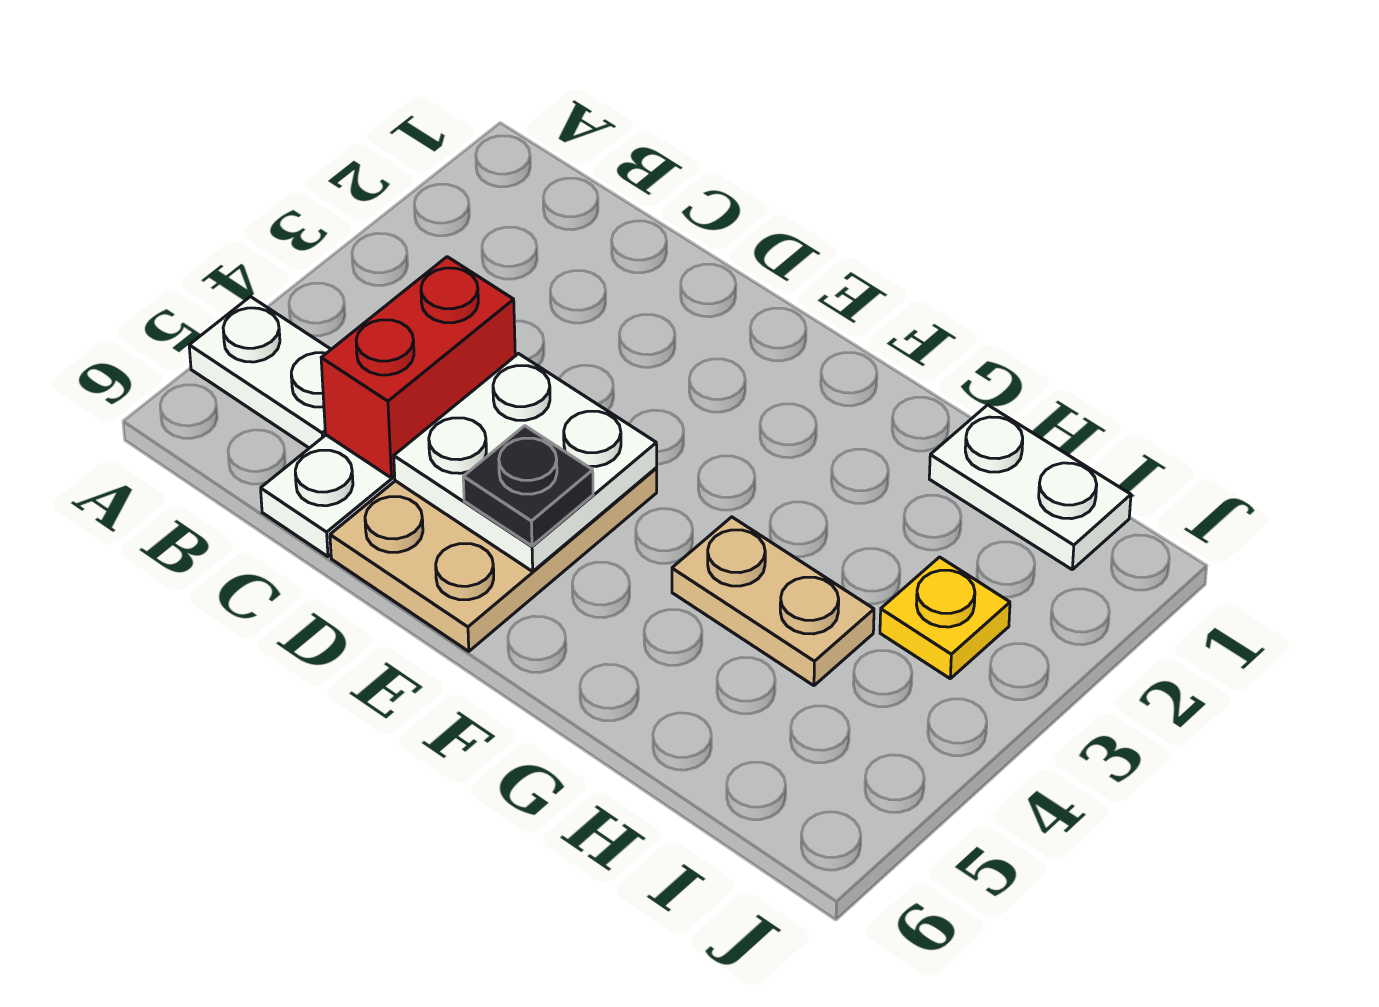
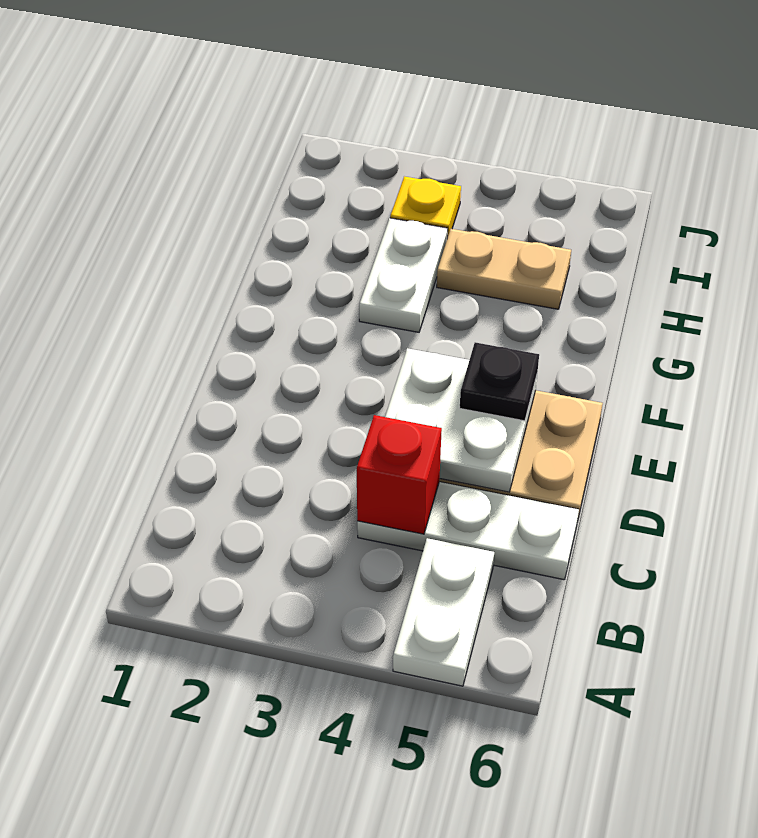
red 1x2 brick [321,257,515,478] -> red 1x1 brick [357,415,442,534]
tan 1x2 plate [672,517,874,686] -> tan 1x2 plate turned to [437,229,571,309]
white 1x2 plate [929,405,1131,569] -> white 1x2 plate moved to [359,218,448,332]

